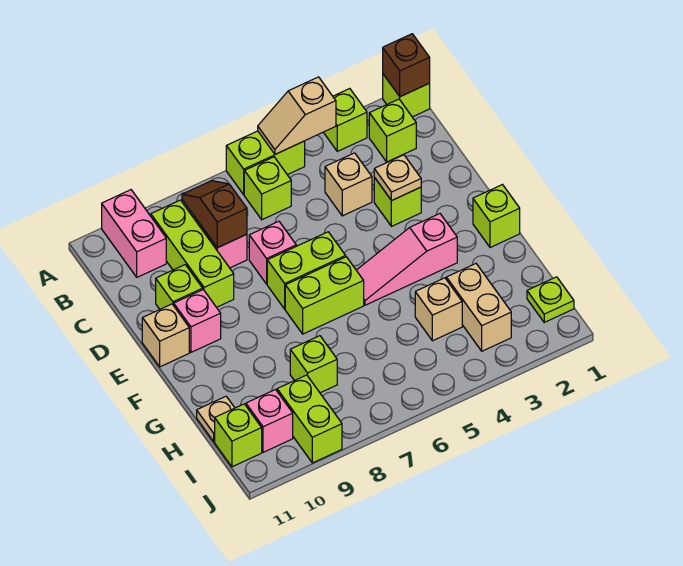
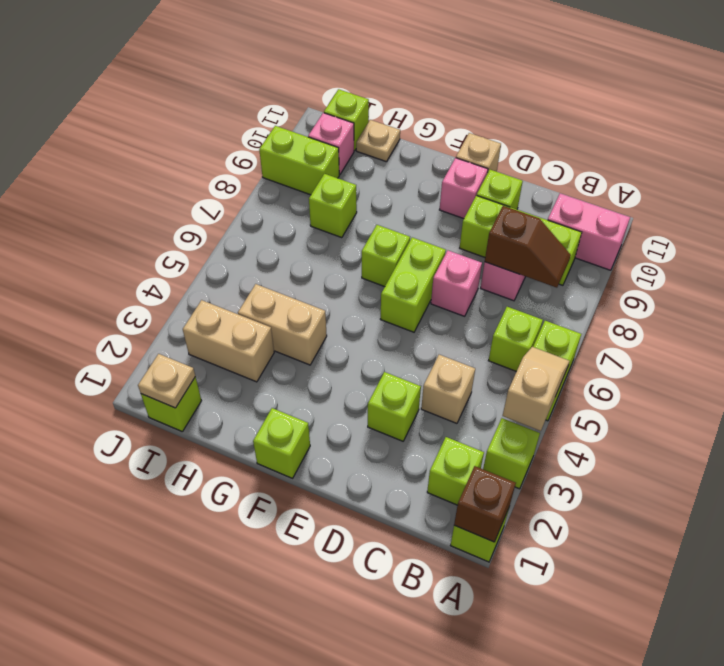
tan 1x1 plate [374,155,421,201] -> tan 1x1 plate moved to [138,354,195,408]
pink 1x3 slope [356,214,457,305] -> none
lime 1x2 brick [285,257,364,334] -> lime 1x1 brick [362,225,410,287]
tan 1x1 brick [415,278,462,341] -> tan 1x2 brick [238,284,327,365]
lime 1x1 plate [527,277,574,322] -> lime 1x1 brick [141,377,202,431]

